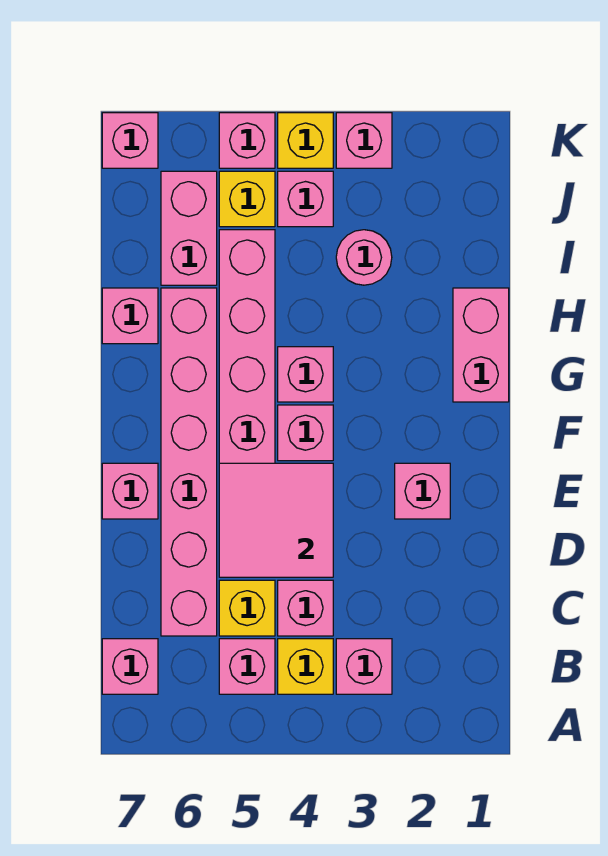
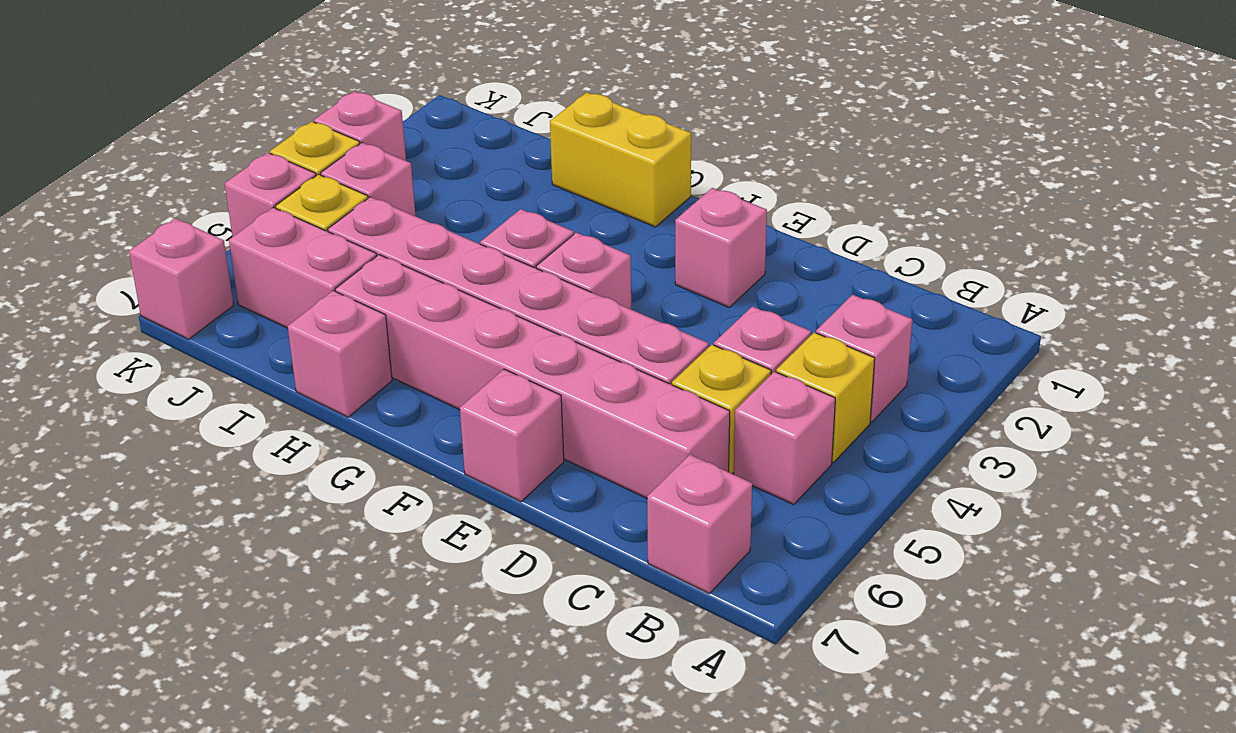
pink 2x2 tile [219,463,333,577] -> none
pink 1x2 brick [453,288,509,402] -> yellow 1x2 brick [550,92,691,227]
pink 1x1 round brick [336,230,392,285] -> none

